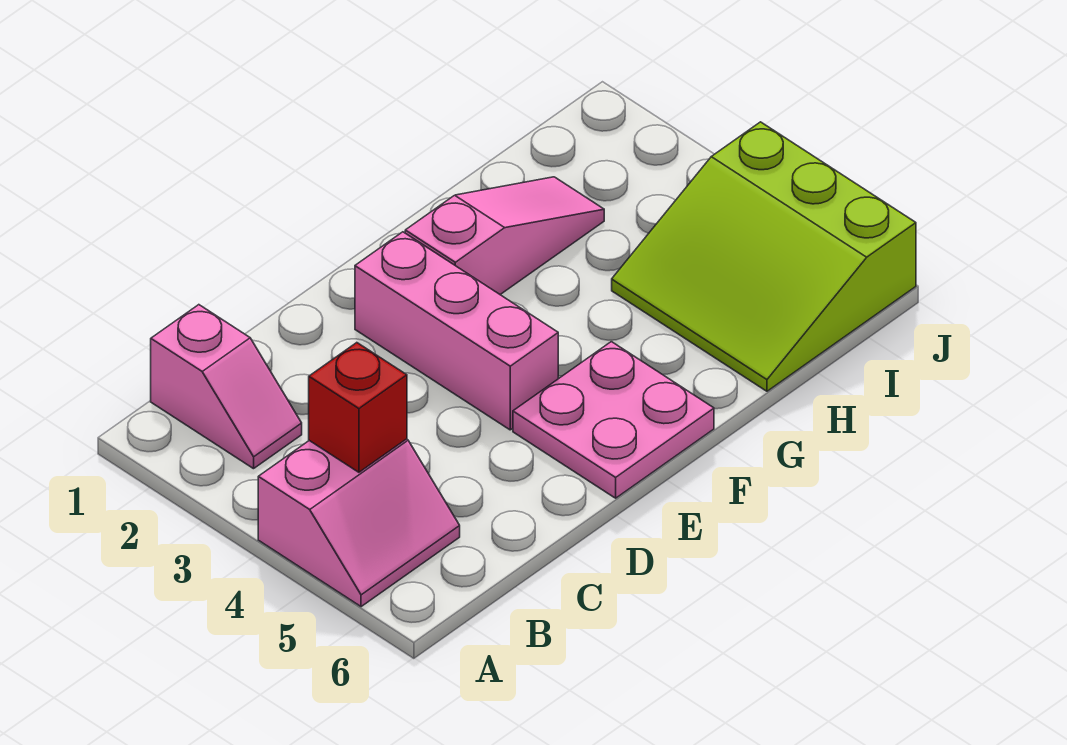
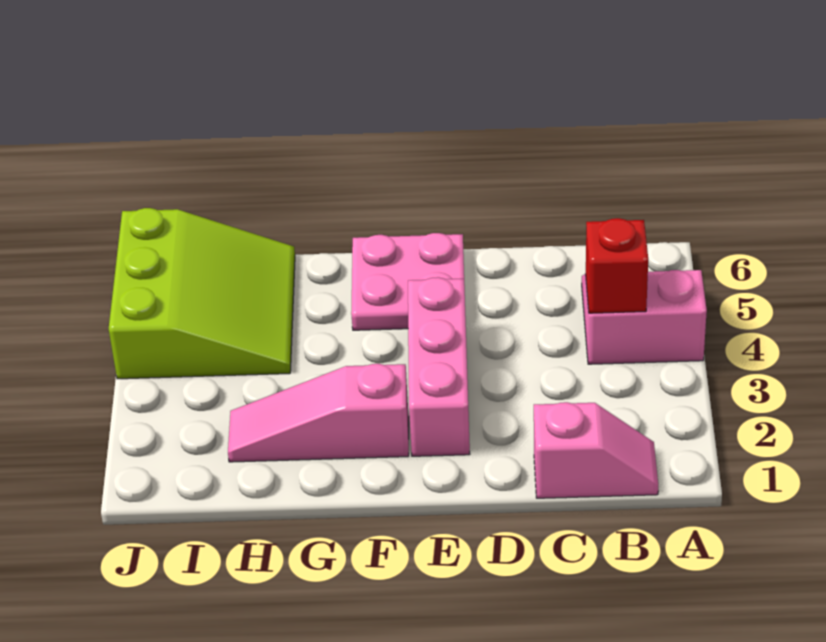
pink 1x2 slope [151,305,302,469] -> pink 1x2 slope turned to [534,402,658,498]

